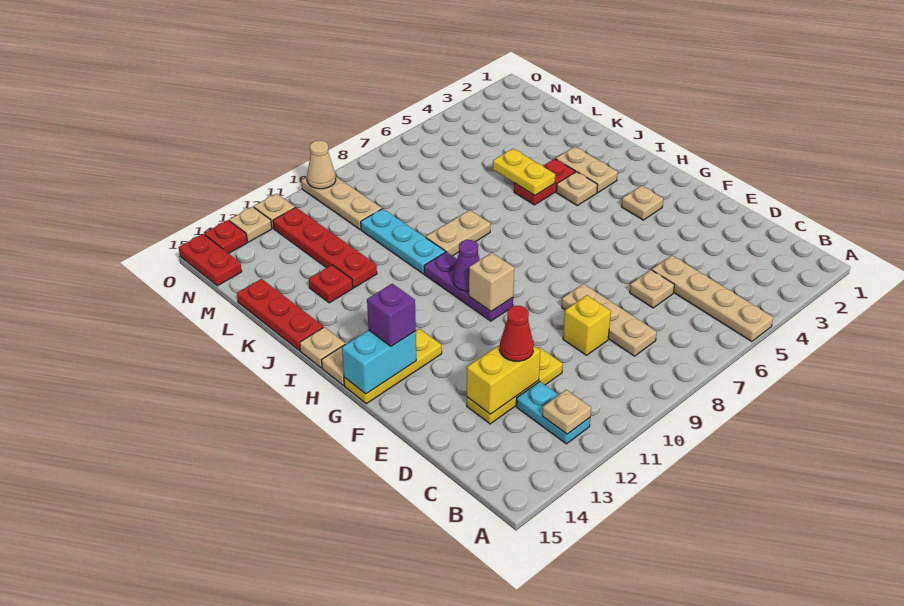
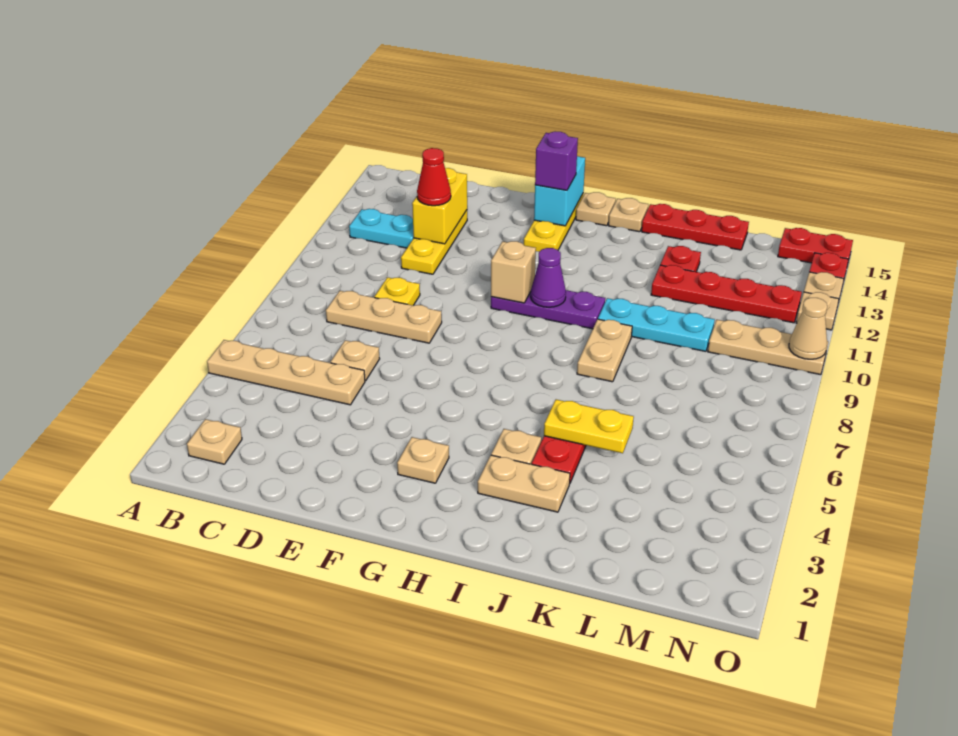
tan 1x1 plate [542,390,591,434] -> tan 1x1 plate moved to [187,419,242,464]
yellow 1x1 brick [563,295,611,355] -> yellow 1x1 plate [374,277,420,305]

